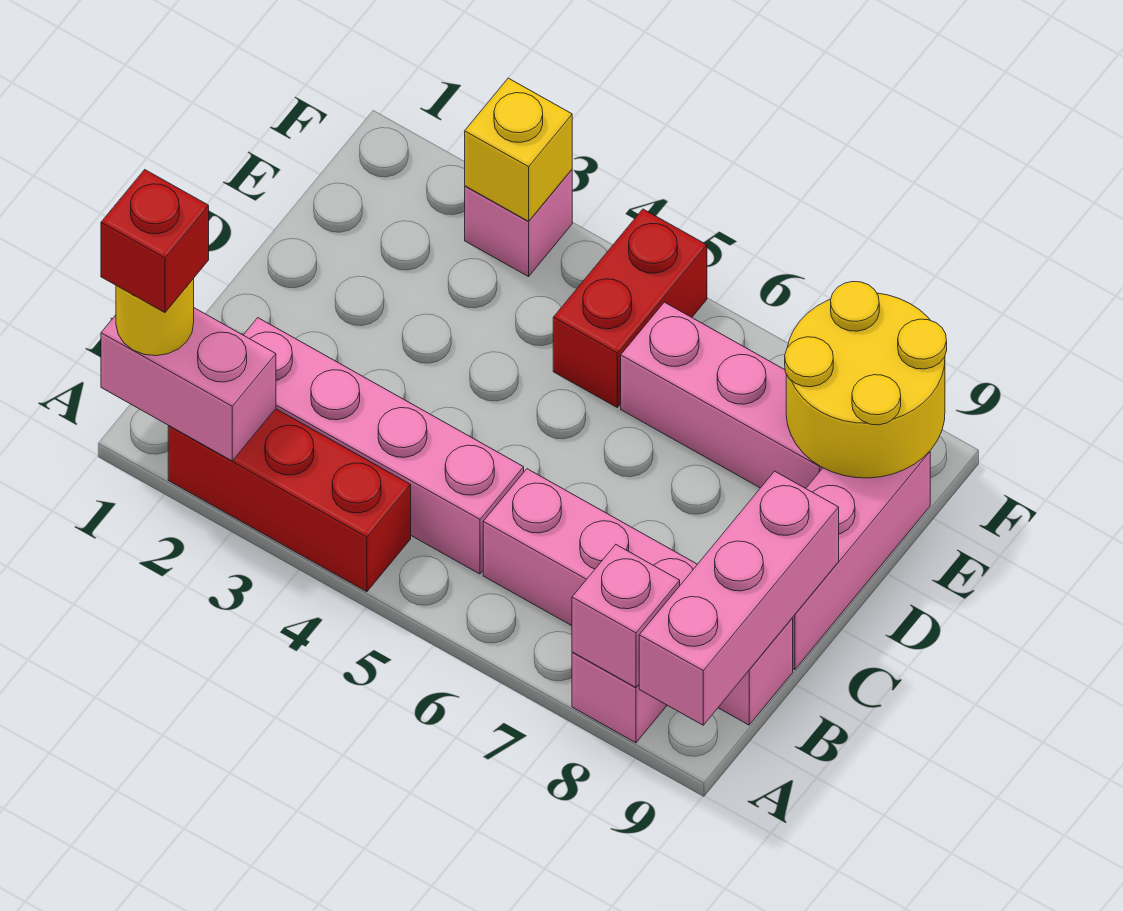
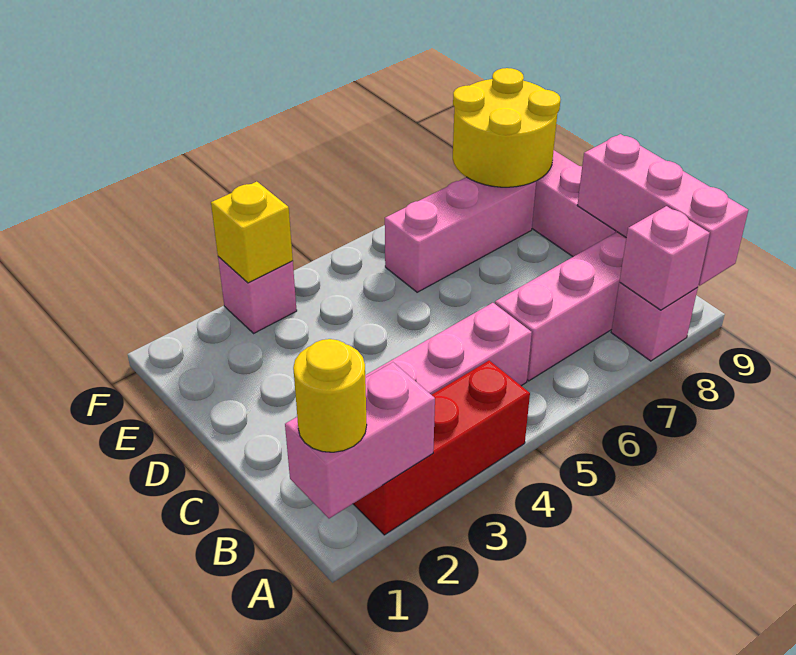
red 1x1 brick [101,170,209,313] -> none
red 1x2 brick [553,209,707,407] -> none

